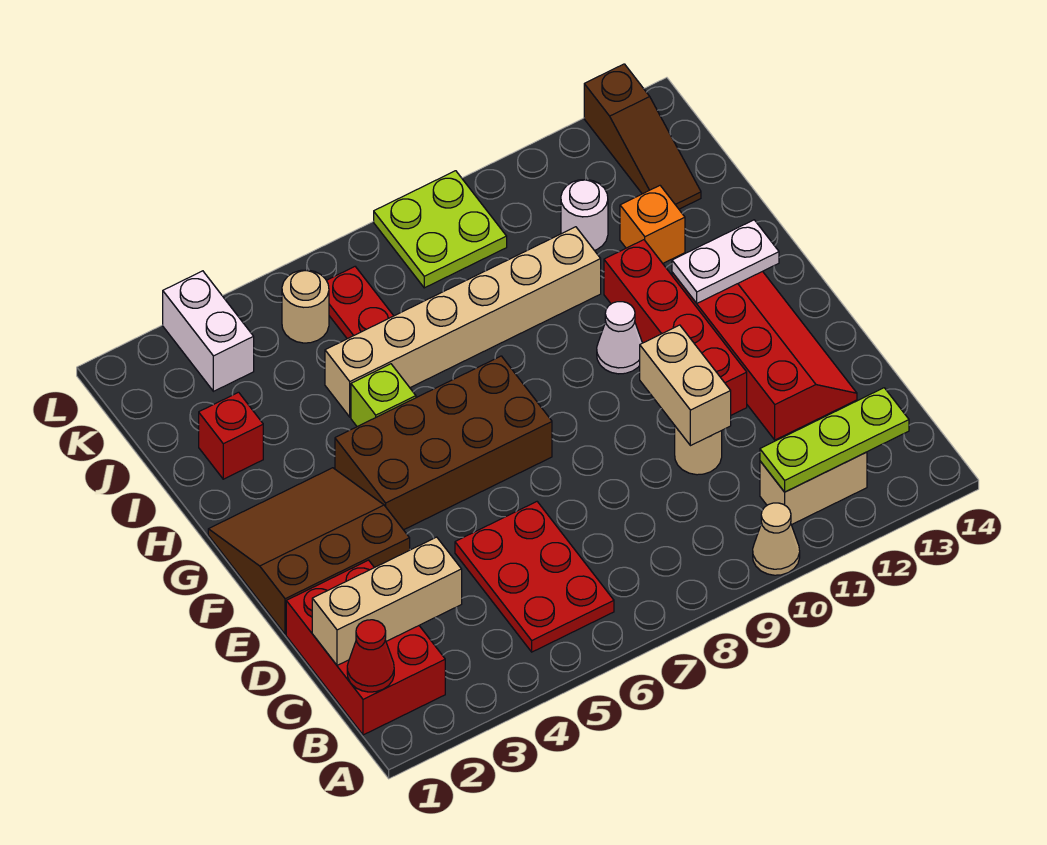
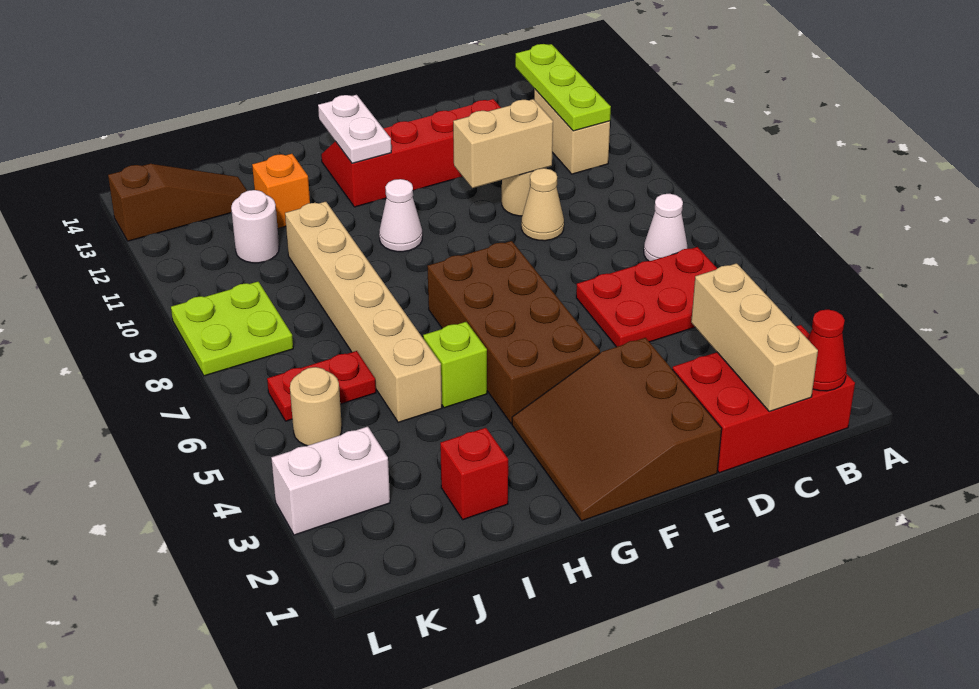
tan 1x1 cone [753,503,800,575] -> tan 1x1 cone moved to [521,168,564,241]
none -> white 1x1 cone [644,194,688,261]
red 1x4 brick [604,240,747,415] -> none

